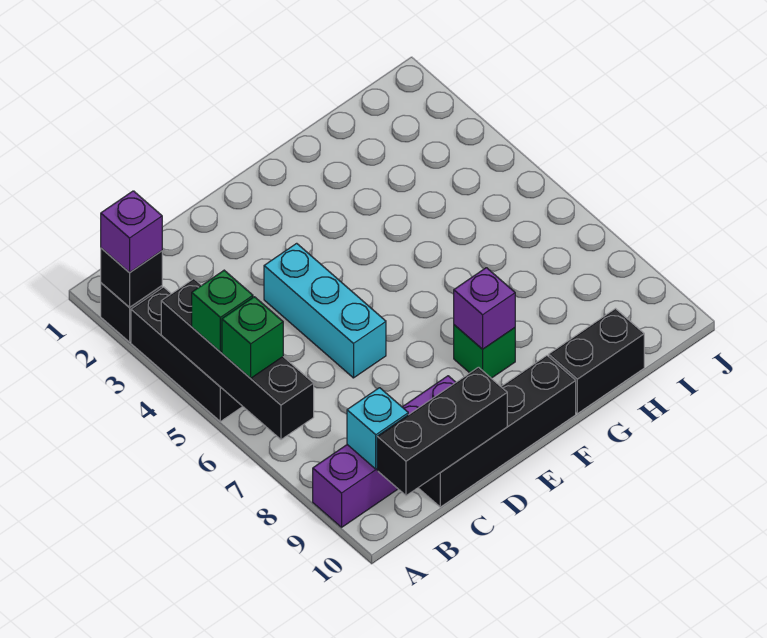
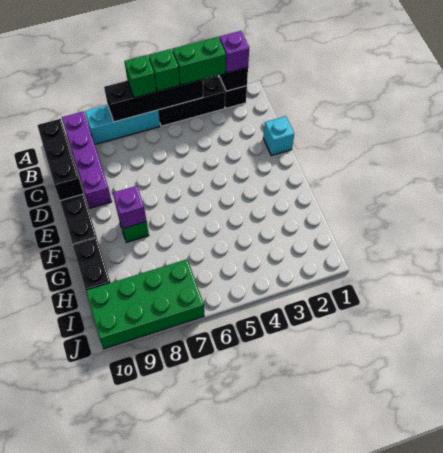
none -> green 1x2 brick [172,37,226,85]
cyan 1x1 brick [347,388,408,469] -> cyan 1x1 brick moved to [263,116,294,156]
cyan 1x3 brick [264,243,386,378] -> cyan 1x3 brick moved to [85,105,160,145]
none -> green 2x4 brick [86,259,204,349]

